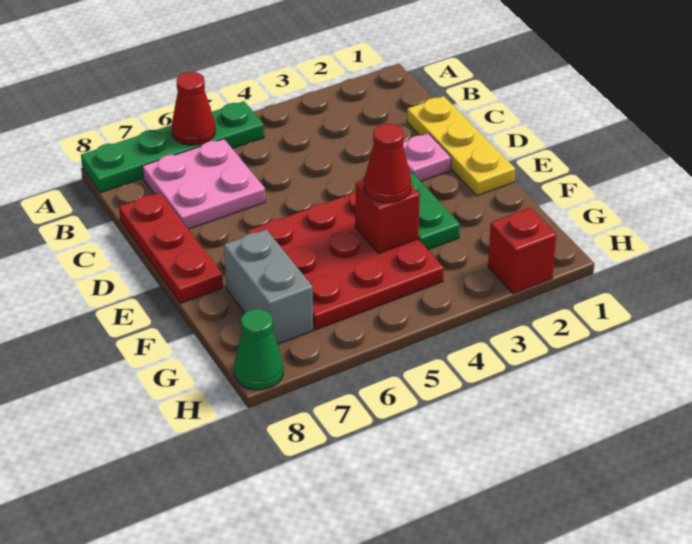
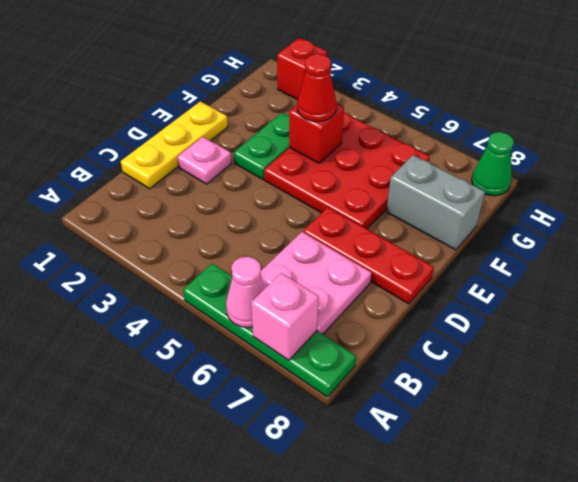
red 1x1 cone [172,72,215,145] -> pink 1x1 cone [226,257,266,328]
none -> pink 1x1 brick [251,273,319,360]
red 1x3 plate [119,193,223,303] -> red 1x3 plate turned to [303,207,434,304]
grey 1x2 brick [224,229,313,344] -> grey 1x2 brick turned to [386,155,485,250]

